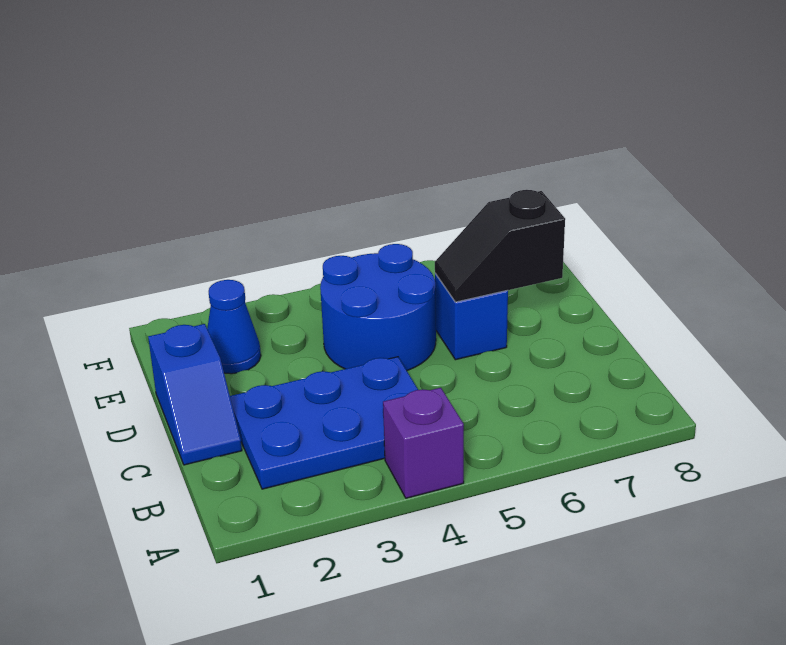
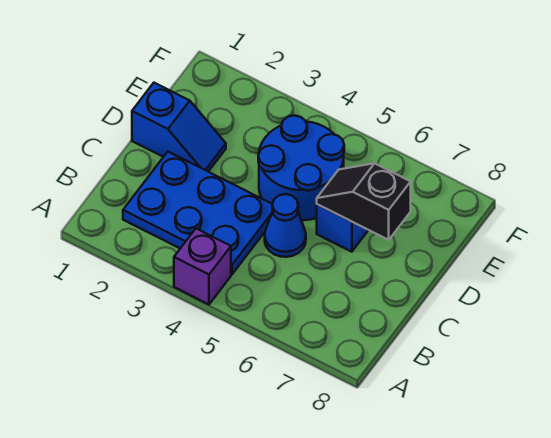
blue 1x2 slope [148,324,242,465] -> blue 1x2 slope turned to [132,83,226,172]
blue 1x1 cone [207,280,261,374] -> blue 1x1 cone moved to [265,194,306,257]

